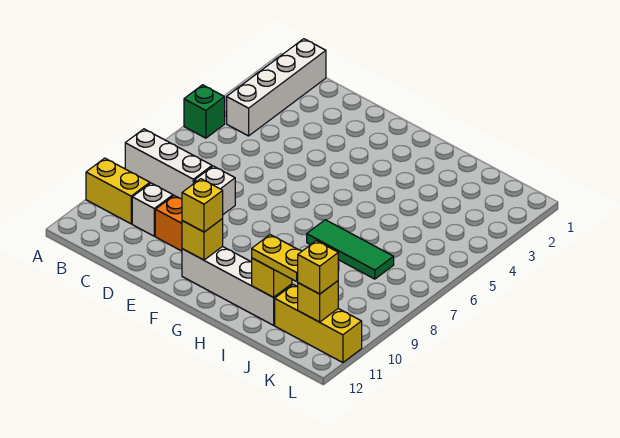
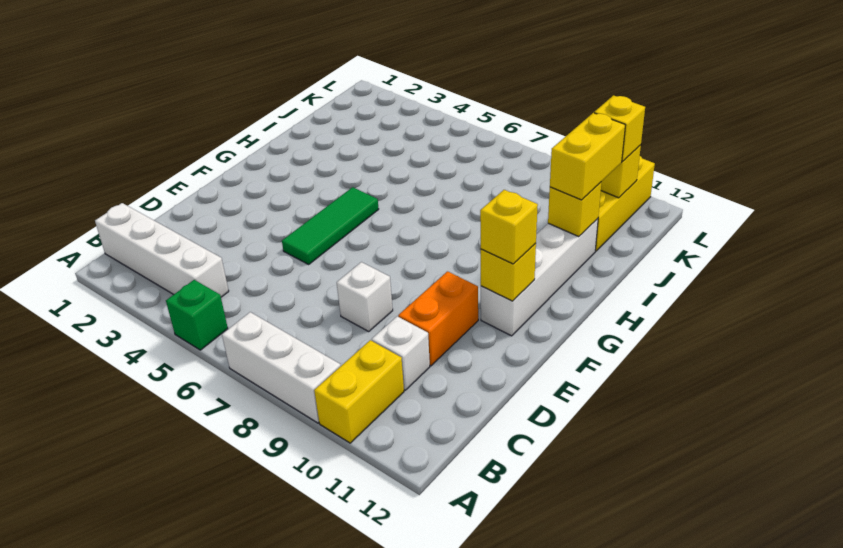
white 1x3 brick [125,129,212,199] -> white 1x3 brick turned to [222,312,341,423]
green 1x3 tile [307,220,394,279] -> green 1x3 tile moved to [282,187,379,264]
yellow 1x2 plate [252,235,302,281] -> yellow 1x2 brick [550,113,625,200]

